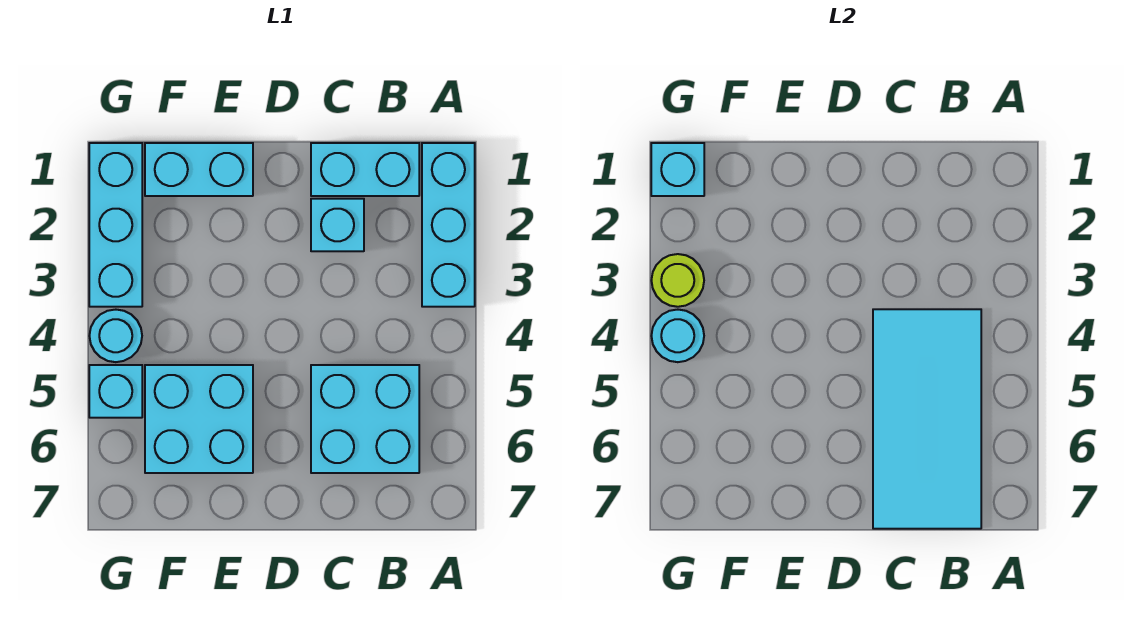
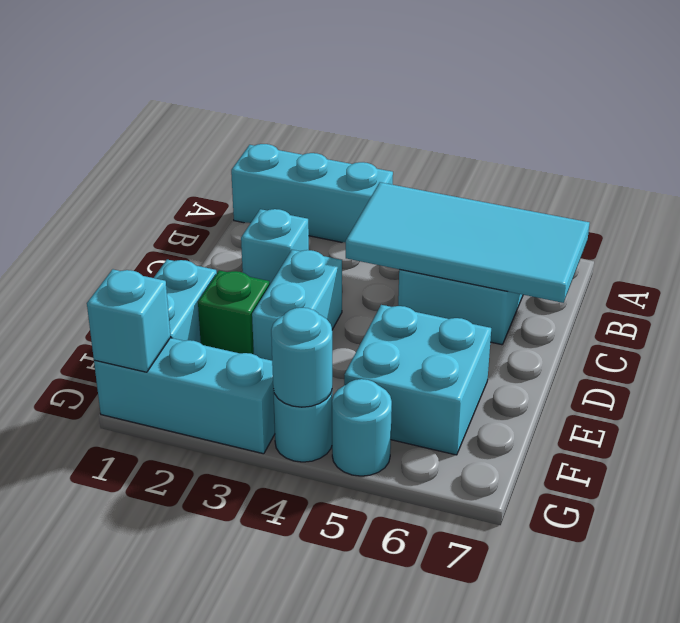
cyan 1x2 brick [311,143,419,196] -> cyan 1x2 brick moved to [252,250,342,361]
none -> green 1x1 brick [198,270,270,354]
lime 1x1 round brick [651,254,704,307] -> none
cyan 1x1 brick [89,365,142,418] -> cyan 1x1 round brick [332,379,392,476]

